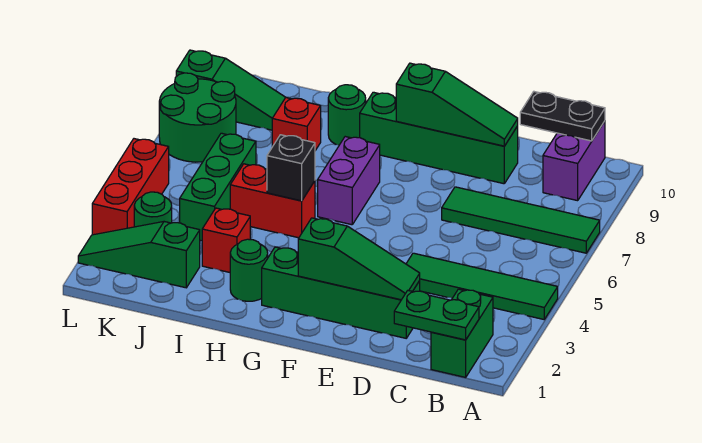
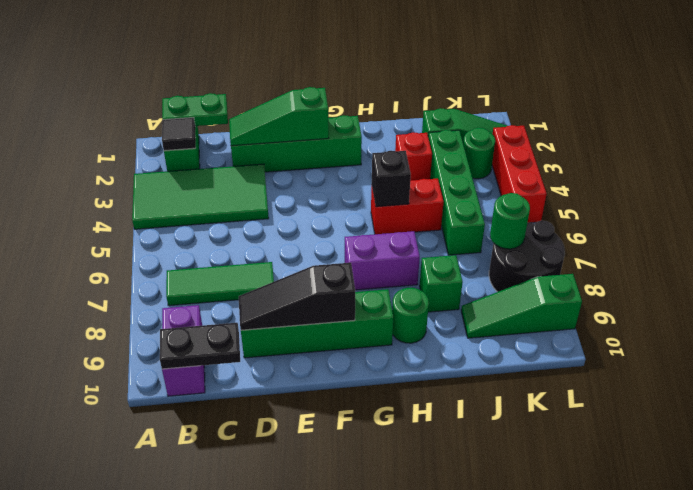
green 1x4 tile [406,253,558,319] -> green 2x4 tile [132,164,269,229]
green 1x4 tile [442,187,600,253] -> green 1x3 tile [166,262,274,306]
none -> black 1x1 tile [162,118,196,151]
green 1x3 slope [396,63,518,146] -> black 1x3 slope [239,263,355,330]
purple 1x2 brick [318,137,380,225] -> purple 1x2 brick turned to [345,231,420,290]
green 1x1 round brick [230,239,268,301] -> green 1x1 round brick moved to [490,193,530,249]
red 1x1 brick [272,98,321,151] -> green 1x1 brick [420,255,463,312]
green 1x3 brick [180,133,256,241] -> green 1x4 brick [428,130,485,255]
green 2x2 round brick [159,73,236,162] -> black 2x2 round brick [489,221,565,292]

